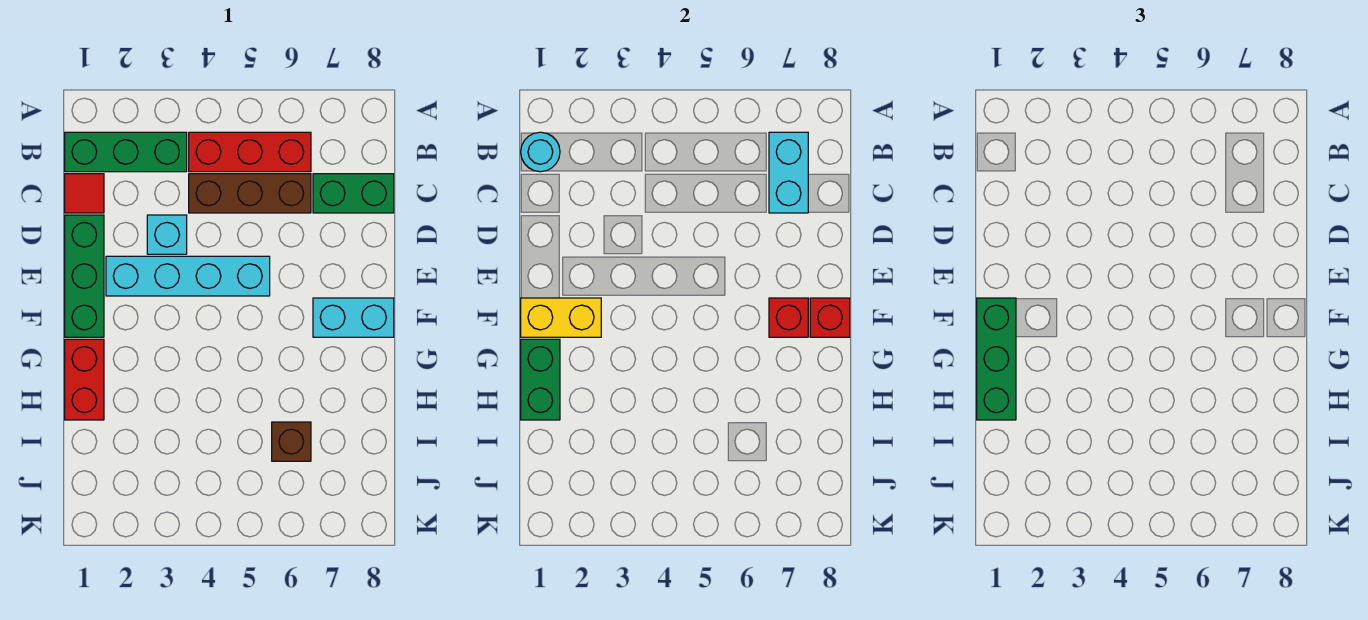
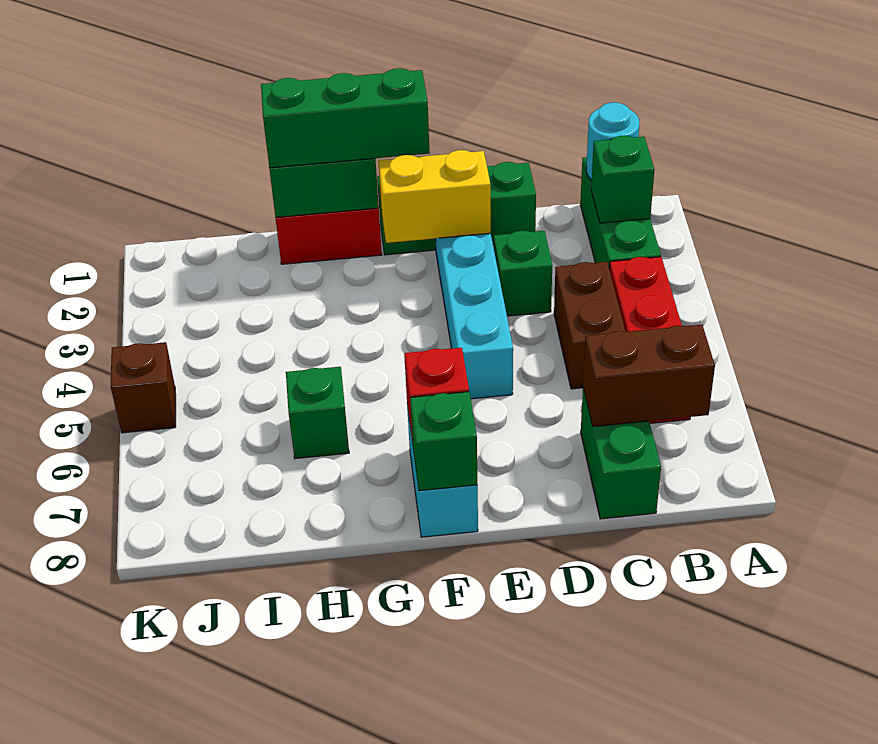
none -> green 1x1 brick [591,136,654,223]
cyan 1x2 brick [769,132,808,213] -> brown 1x2 brick [583,325,715,427]
red 1x1 tile [65,174,104,213] -> none
brown 1x3 brick [189,174,311,213] -> brown 1x2 brick [554,262,626,389]
cyan 1x1 brick [147,215,187,254] -> green 1x1 brick [494,231,552,316]
yellow 1x2 brick [521,298,601,337] -> yellow 1x2 brick turned to [378,150,491,243]
red 1x1 brick [810,298,850,337] -> green 1x1 brick [410,392,478,491]
none -> green 1x1 brick [286,367,349,459]
brown 1x1 brick [272,422,311,461] -> brown 1x1 brick moved to [111,342,176,433]

